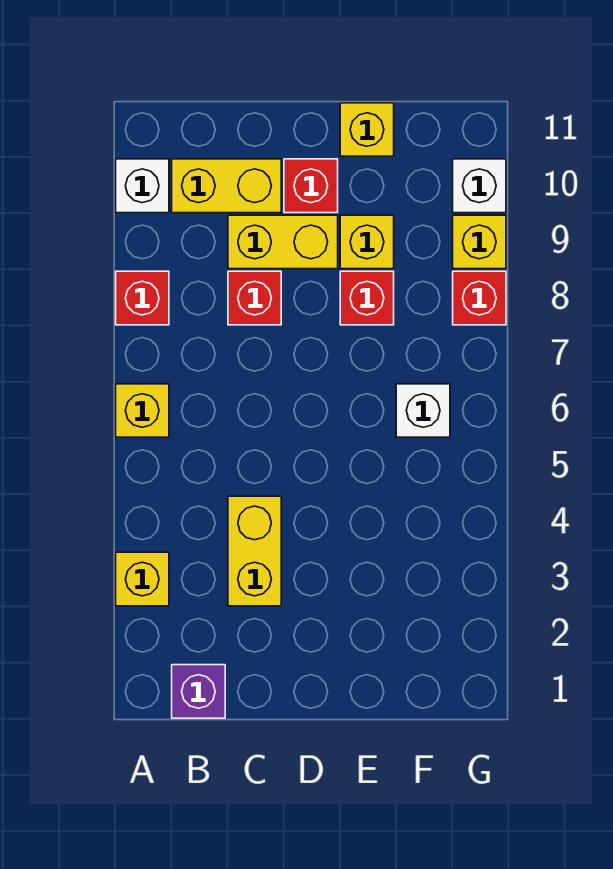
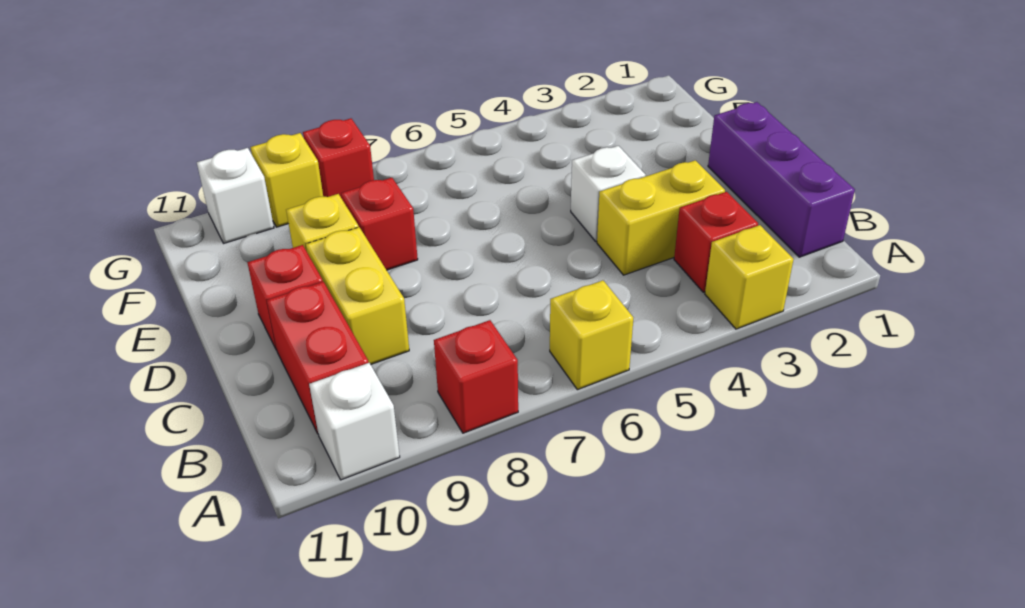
purple 1x1 brick [172,665,225,718] -> purple 1x3 brick [708,102,855,257]
yellow 1x2 brick [172,159,281,213] -> red 1x2 brick [267,282,369,433]
red 1x1 brick [228,271,281,325] -> red 1x1 brick moved to [674,192,758,292]
yellow 1x1 brick [340,103,394,156] -> none
white 1x1 brick [396,384,450,437] -> white 1x1 brick moved to [571,146,645,242]

